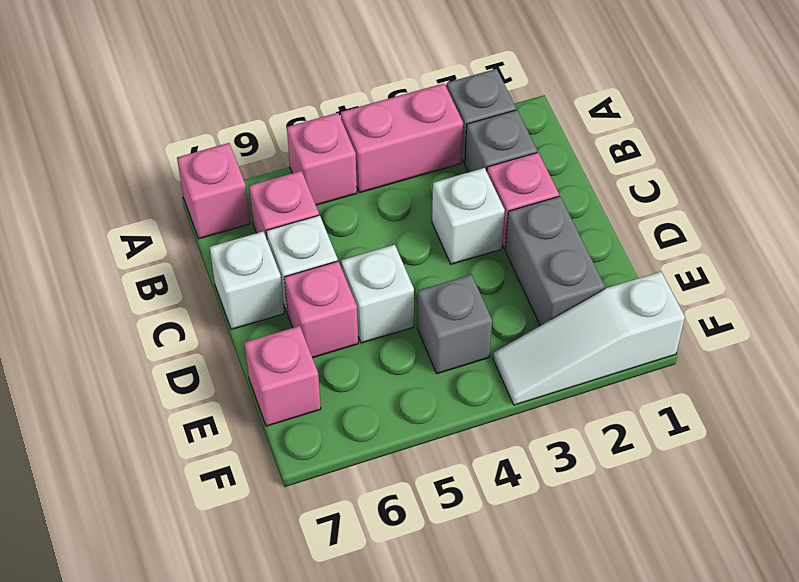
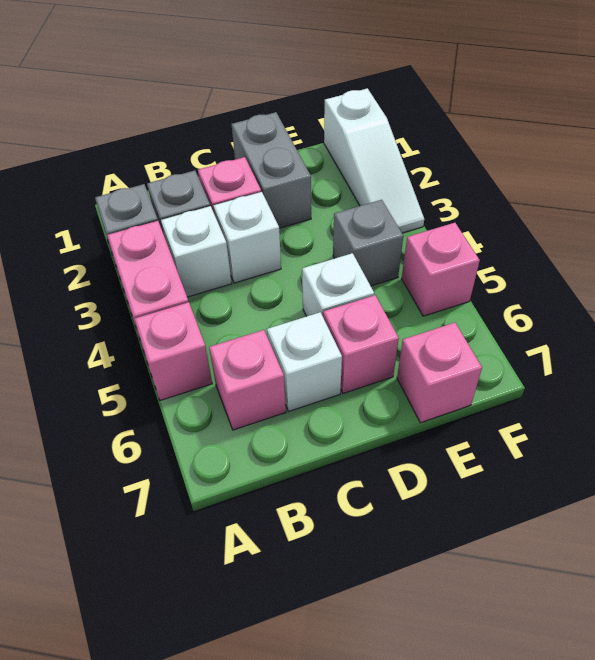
pink 1x1 brick [177,143,250,239] -> pink 1x1 brick moved to [402,223,480,316]
white 1x1 brick [210,232,284,329] -> white 1x1 brick moved to [161,206,232,297]
grey 1x2 brick [505,196,605,326] -> grey 1x2 brick turned to [232,112,311,228]

